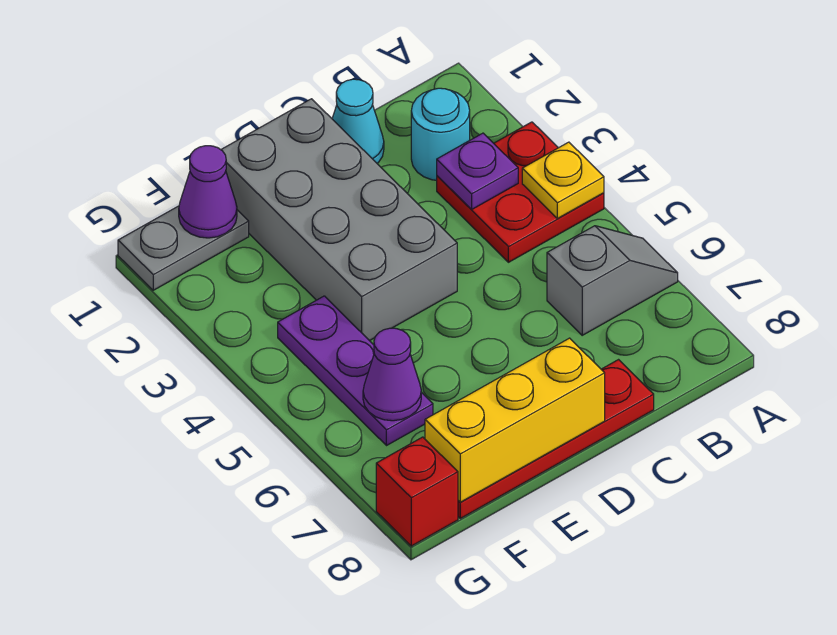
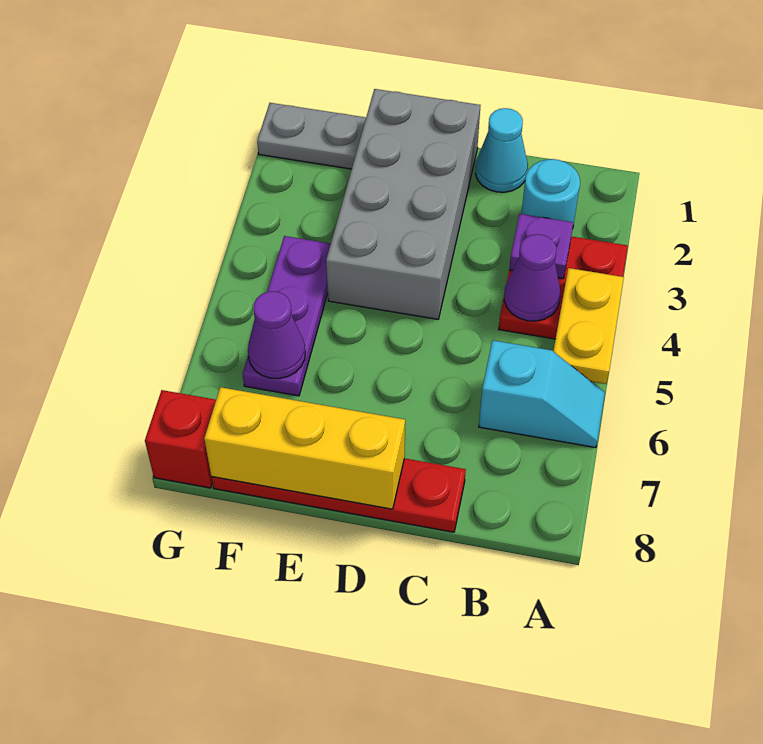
yellow 1x1 plate [522,142,604,219] -> yellow 1x2 plate [553,268,624,384]
grey 1x2 slope [547,226,678,335] -> cyan 1x2 slope [479,340,605,448]
purple 1x1 cone [179,146,237,238] -> purple 1x1 cone moved to [504,234,560,321]

